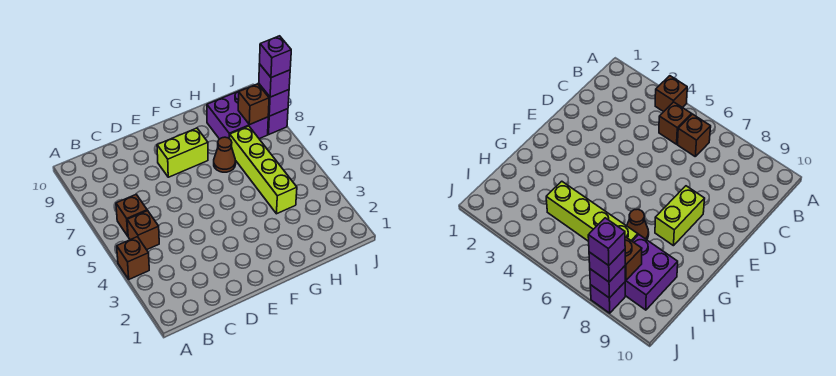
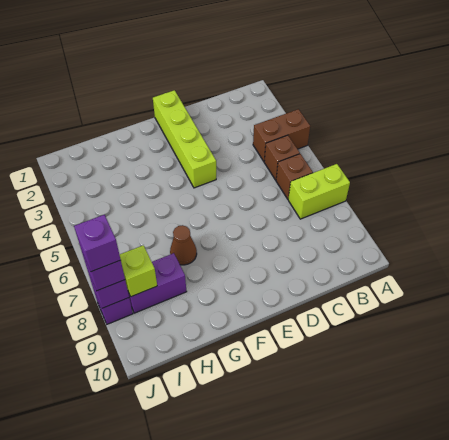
brown 1x1 brick [117,237,149,279] -> brown 1x2 brick [253,109,310,161]
lime 1x2 brick [157,128,208,177] -> lime 1x2 brick moved to [288,164,350,219]
lime 1x4 brick [230,126,297,214] -> lime 1x4 brick moved to [153,90,216,188]
purple 2x2 brick [207,88,268,139] -> purple 1x2 brick [128,253,187,313]
brown 1x1 brick [238,84,269,125] -> lime 1x1 brick [119,245,157,297]

